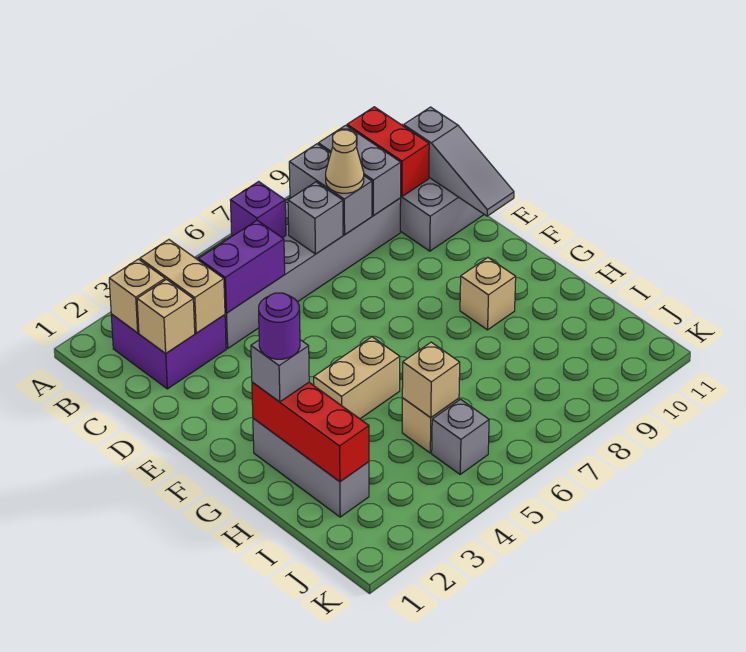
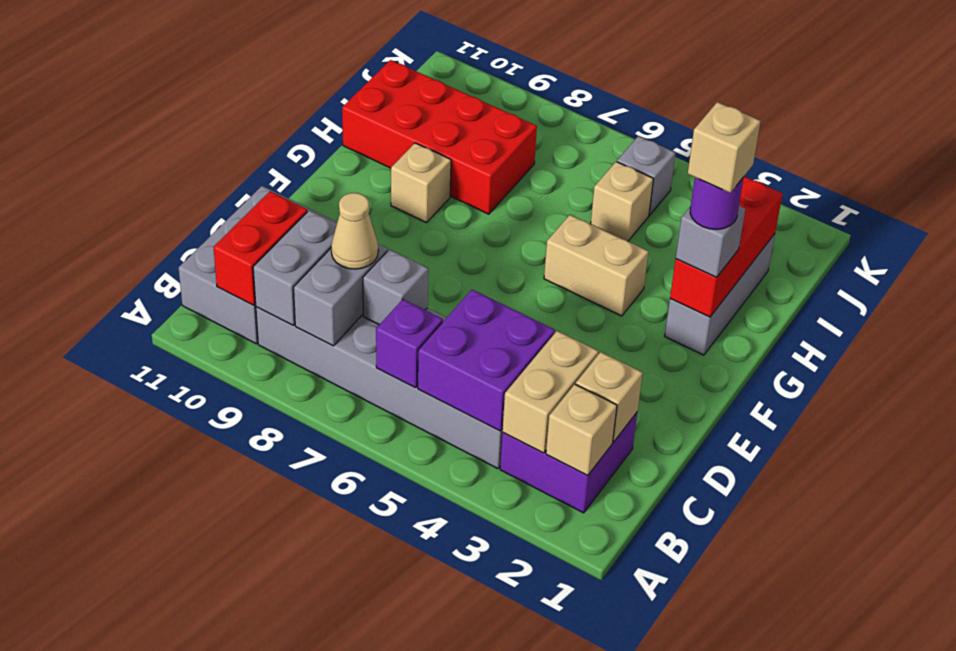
purple 1x2 brick [198,220,285,313] -> purple 2x2 brick [418,290,555,431]
grey 1x3 slope [404,107,514,216] -> none
none -> red 2x4 brick [342,60,537,214]
tan 1x1 brick [402,342,460,418] -> tan 1x1 brick moved to [688,102,760,193]

